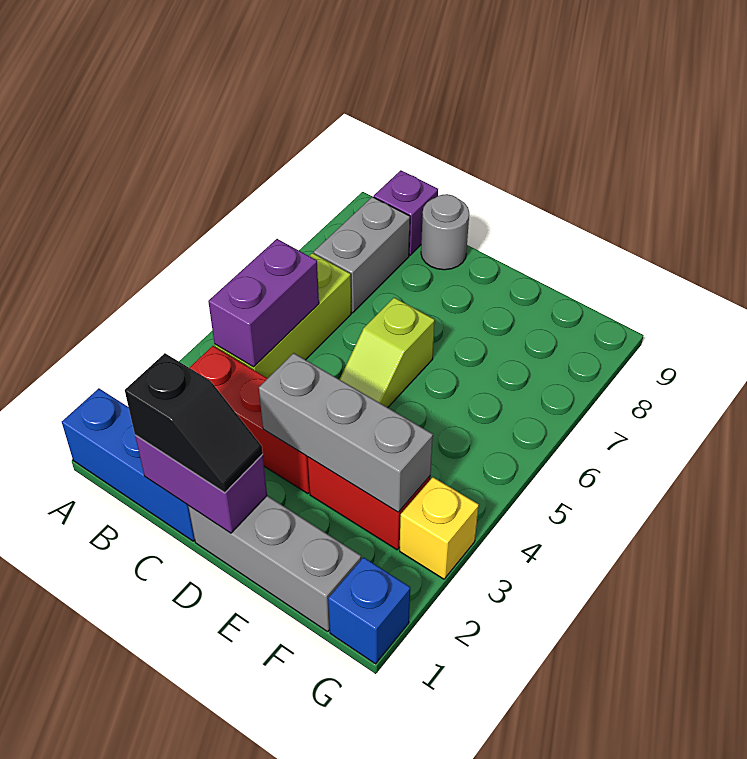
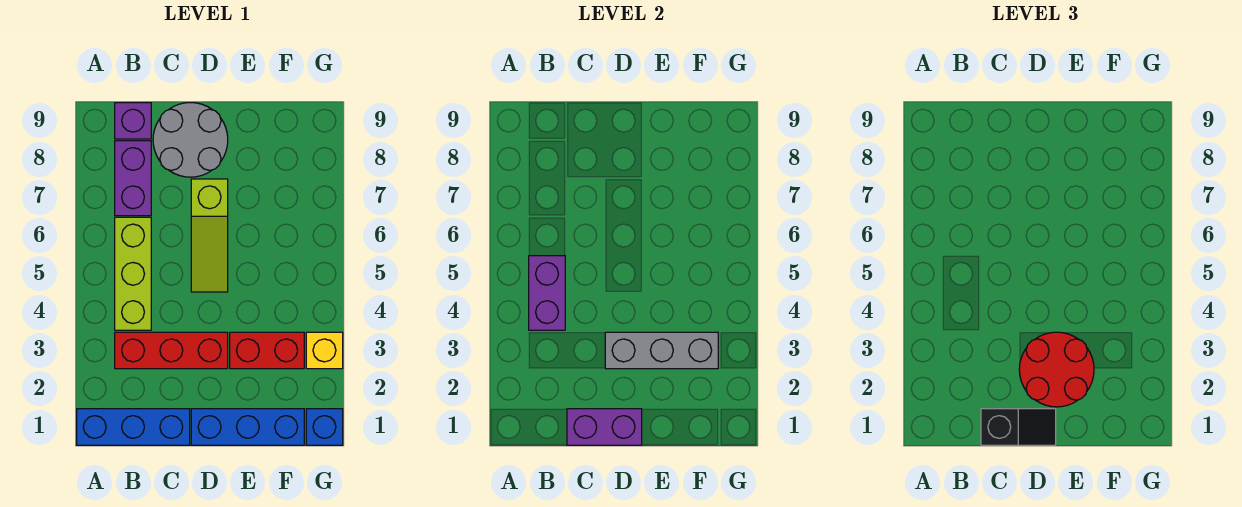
grey 1x2 brick [314,197,410,313] -> purple 1x2 brick [115,141,151,216]
grey 1x1 round brick [421,194,469,270] -> grey 2x2 round brick [153,103,228,177]
grey 1x3 brick [188,496,361,632] -> blue 1x3 brick [191,409,304,445]
none -> red 2x2 round brick [1019,332,1094,407]
lime 1x2 slope [340,298,435,408] -> lime 1x3 slope [191,179,228,292]

